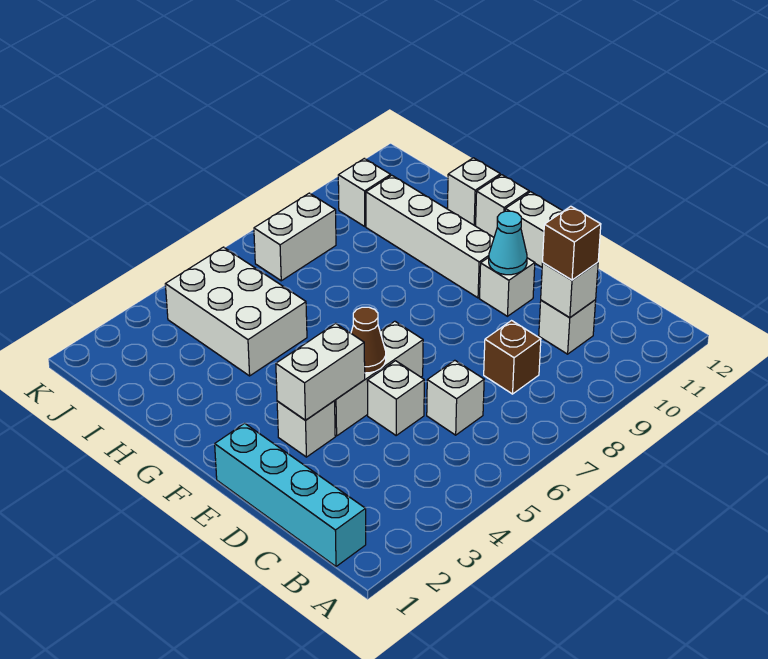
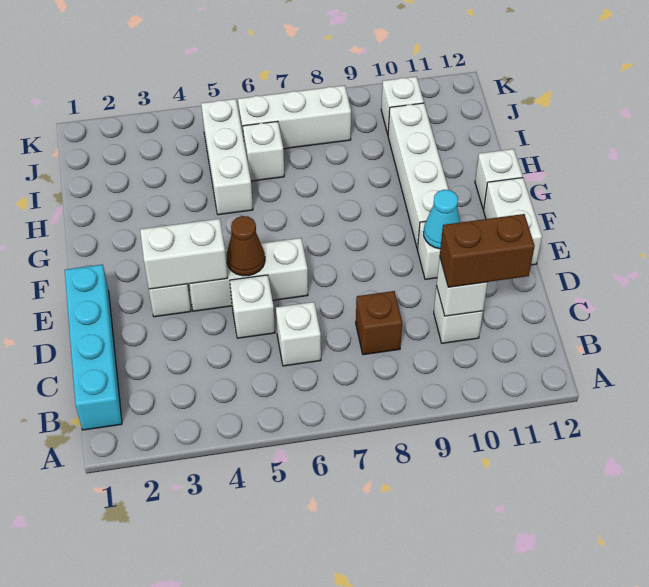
brown 1x1 brick [543,206,601,280] -> brown 1x2 brick [440,214,535,287]
white 2x3 brick [165,247,307,376] -> white 1x3 brick [201,99,253,215]
white 1x1 brick [447,158,500,226] -> white 1x1 brick moved to [243,121,284,181]
white 1x2 brick [254,193,336,281] -> white 1x3 brick [238,85,351,149]

